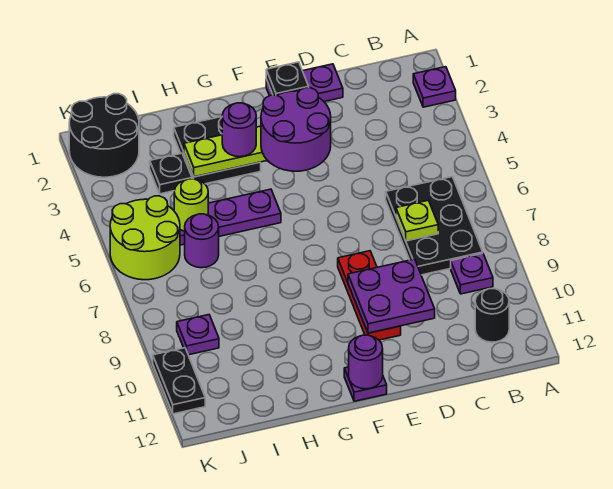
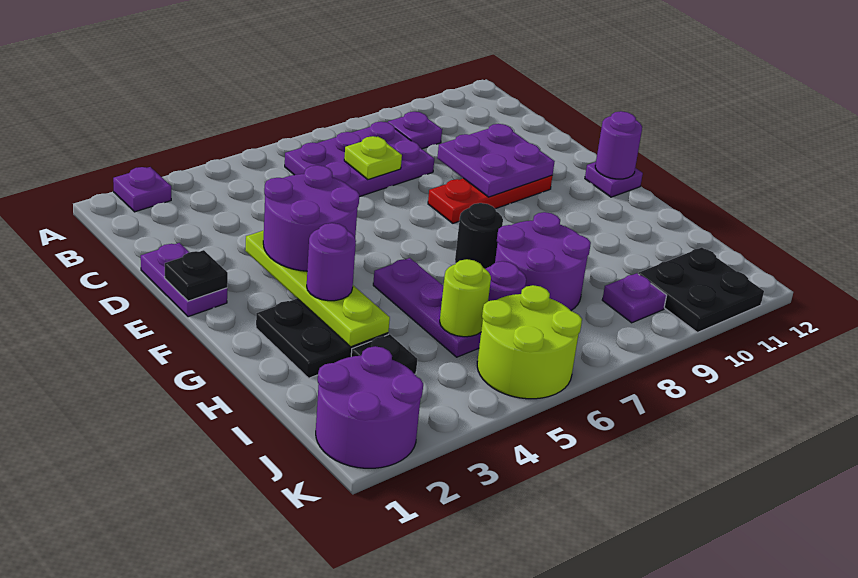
black 2x3 plate [386,177,483,275] -> purple 2x3 plate [285,122,434,197]
black 1x1 round brick [475,289,509,342] -> black 1x1 round brick moved to [455,203,503,269]
none -> purple 2x2 round brick [495,212,591,310]
black 2x2 round brick [69,94,139,177] -> purple 2x2 round brick [316,346,423,468]
black 1x2 plate [153,348,205,414] -> black 2x2 plate [638,247,764,333]

